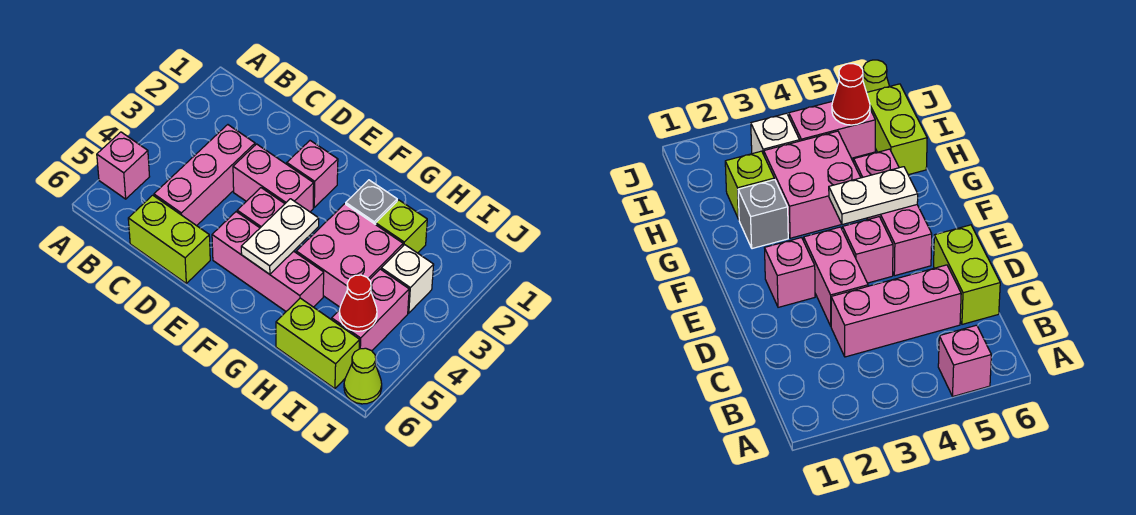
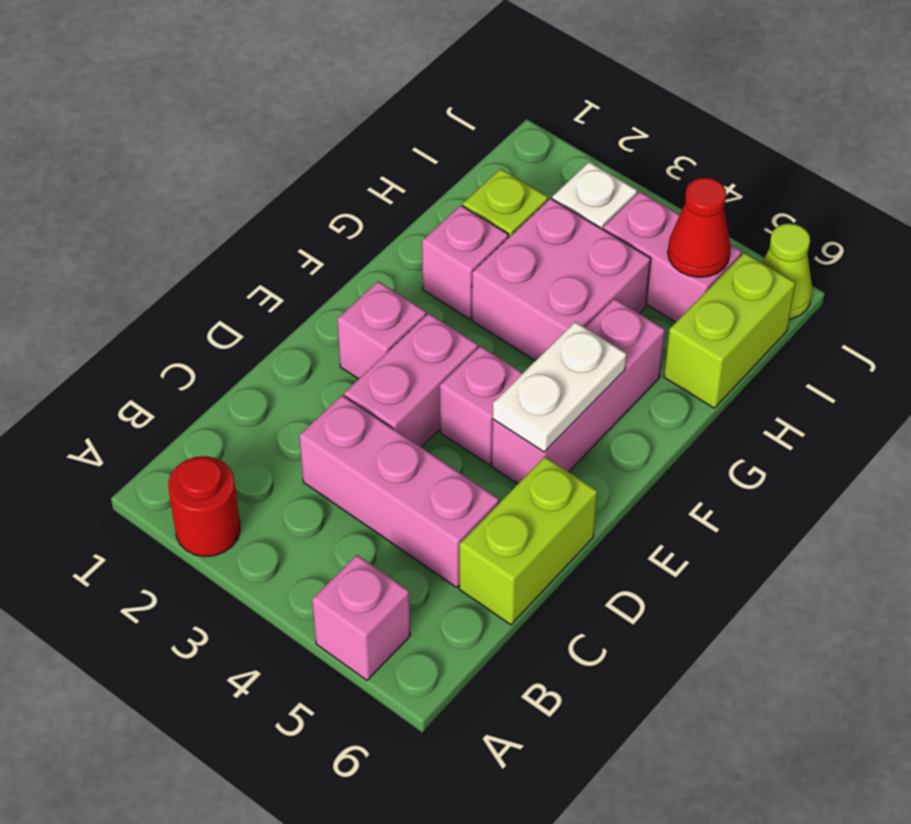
none -> red 1x1 round brick [168,456,240,557]
white 1x2 plate [241,199,319,274] -> white 1x2 plate turned to [493,322,627,452]
grey 1x1 brick [346,180,397,225] -> pink 1x1 brick [422,205,508,319]

